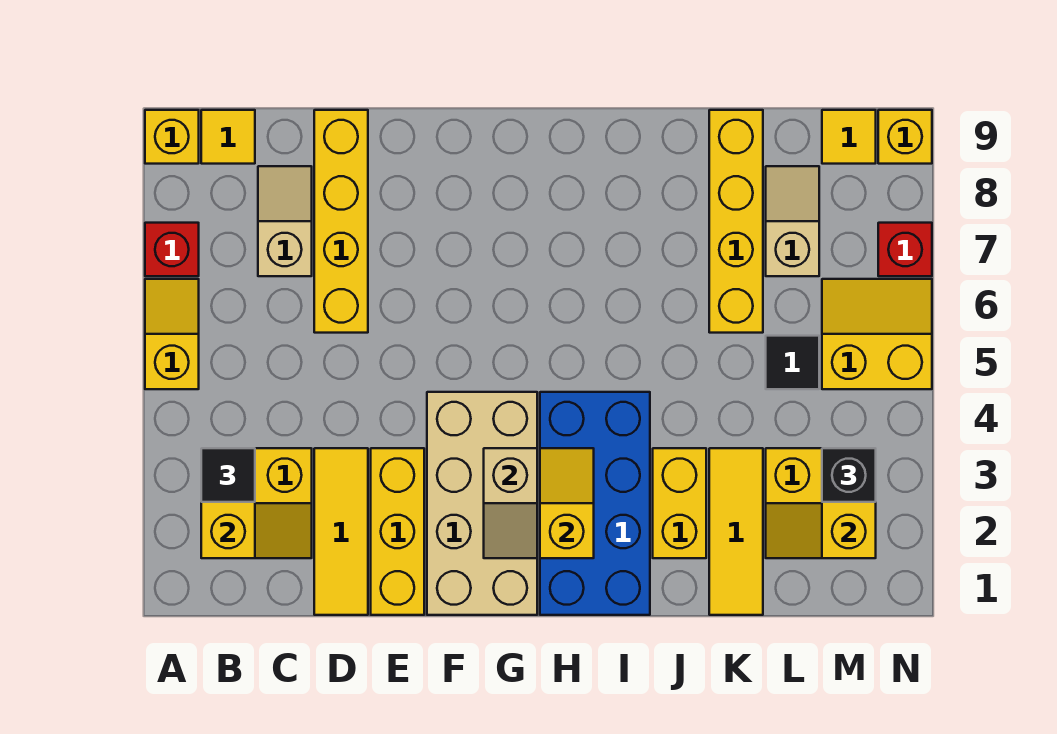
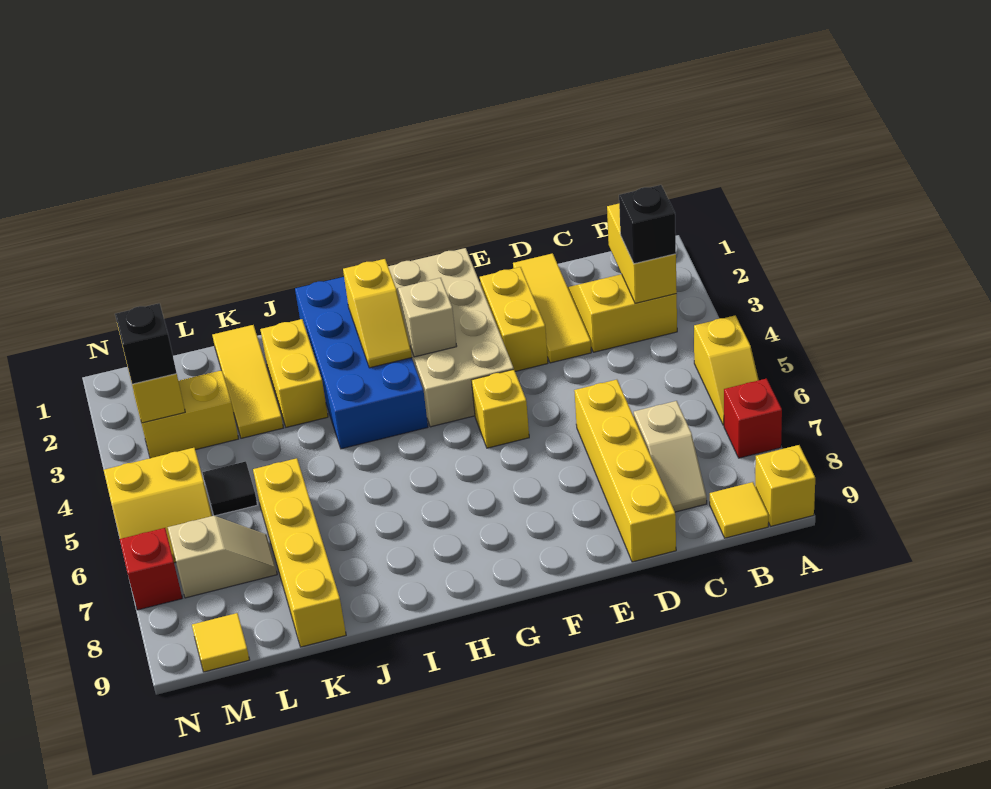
black 1x1 tile [201,448,255,502] -> black 1x1 brick [619,185,676,264]
yellow 1x3 brick [371,448,424,615] -> yellow 1x2 brick [480,267,548,371]
tan 1x2 slope [766,166,819,276] -> tan 1x2 slope turned to [168,516,277,598]
yellow 1x1 brick [878,110,932,164] -> yellow 1x1 brick moved to [471,370,529,448]

